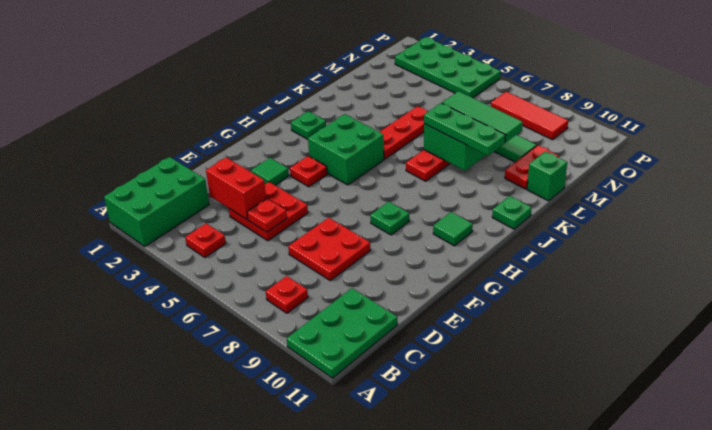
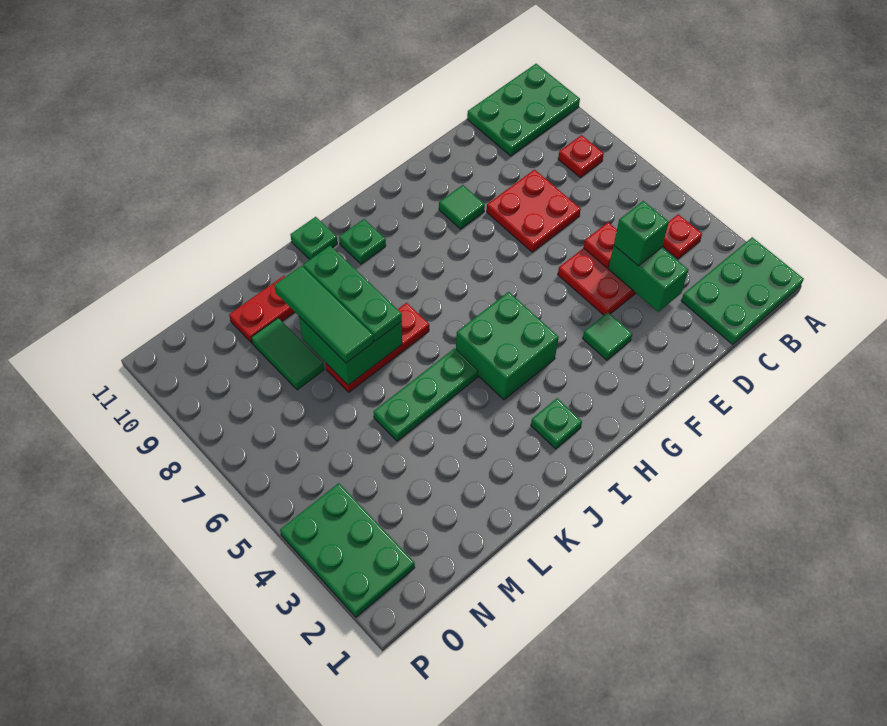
green 2x3 brick [104,157,209,246] -> green 2x3 plate [681,237,804,345]
red 1x2 brick [206,157,266,219] -> green 1x2 brick [609,246,688,312]
red 1x1 plate [290,156,327,187] -> none
green 1x1 plate [370,202,409,235] -> green 1x1 plate moved to [339,219,386,264]
green 1x1 tile [433,212,473,246] -> green 1x1 tile moved to [439,185,485,229]
red 1x3 plate [380,106,428,159] -> green 1x3 plate [374,348,478,441]
green 1x1 brick [527,151,567,201] -> green 1x1 brick moved to [614,201,669,266]
green 2x4 plate [395,37,501,98] -> green 2x3 plate [280,483,415,617]
red 1x3 tile [491,92,568,140] -> none

